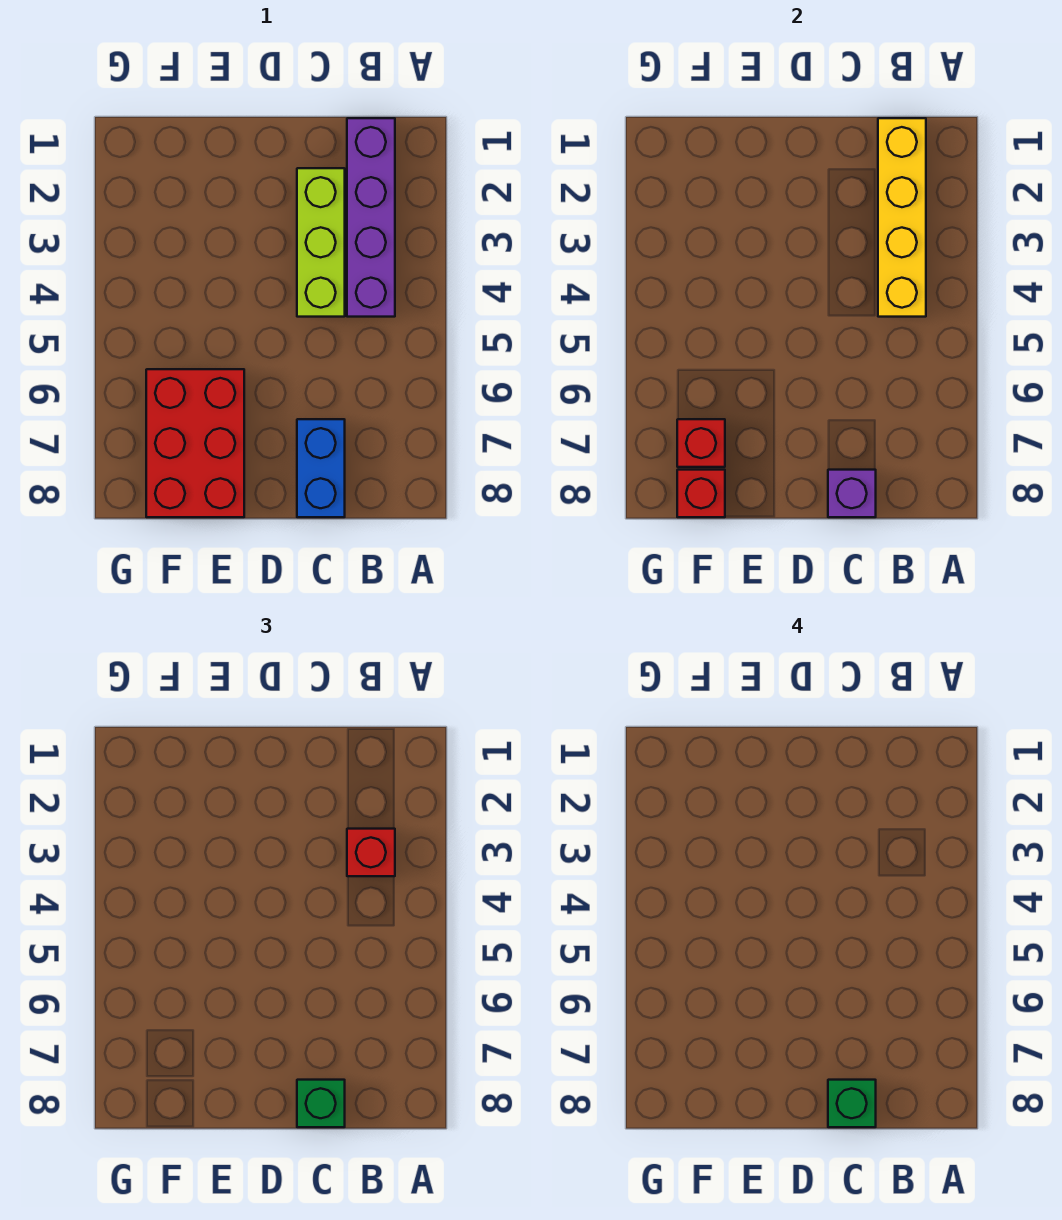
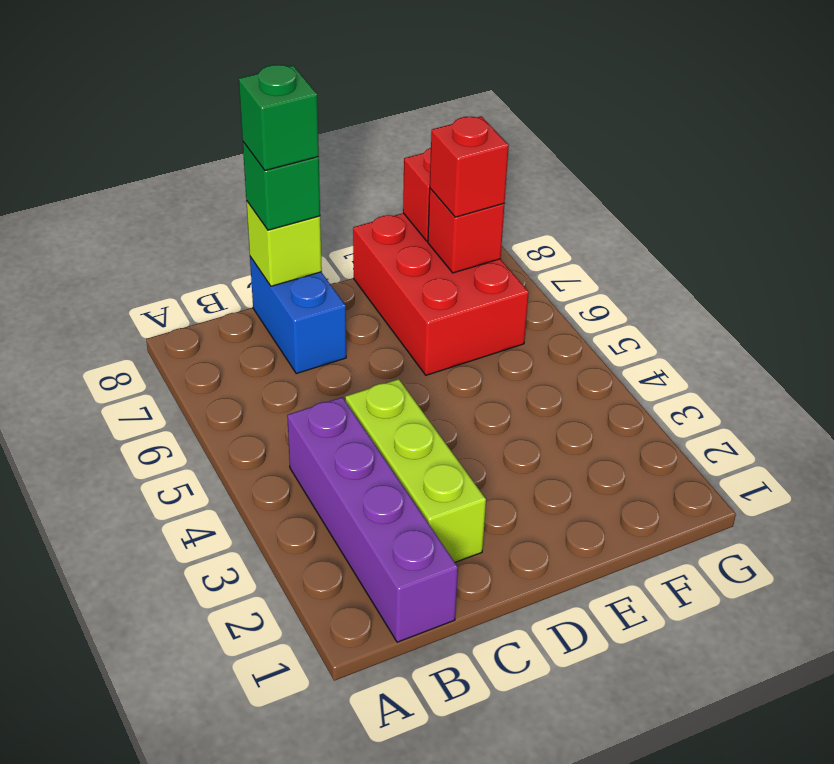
yellow 1x4 brick [878,118,926,317] -> none
red 1x1 brick [347,829,395,876] -> red 1x1 brick moved to [430,116,509,217]
purple 1x1 brick [828,470,876,517] -> lime 1x1 brick [246,201,322,286]

